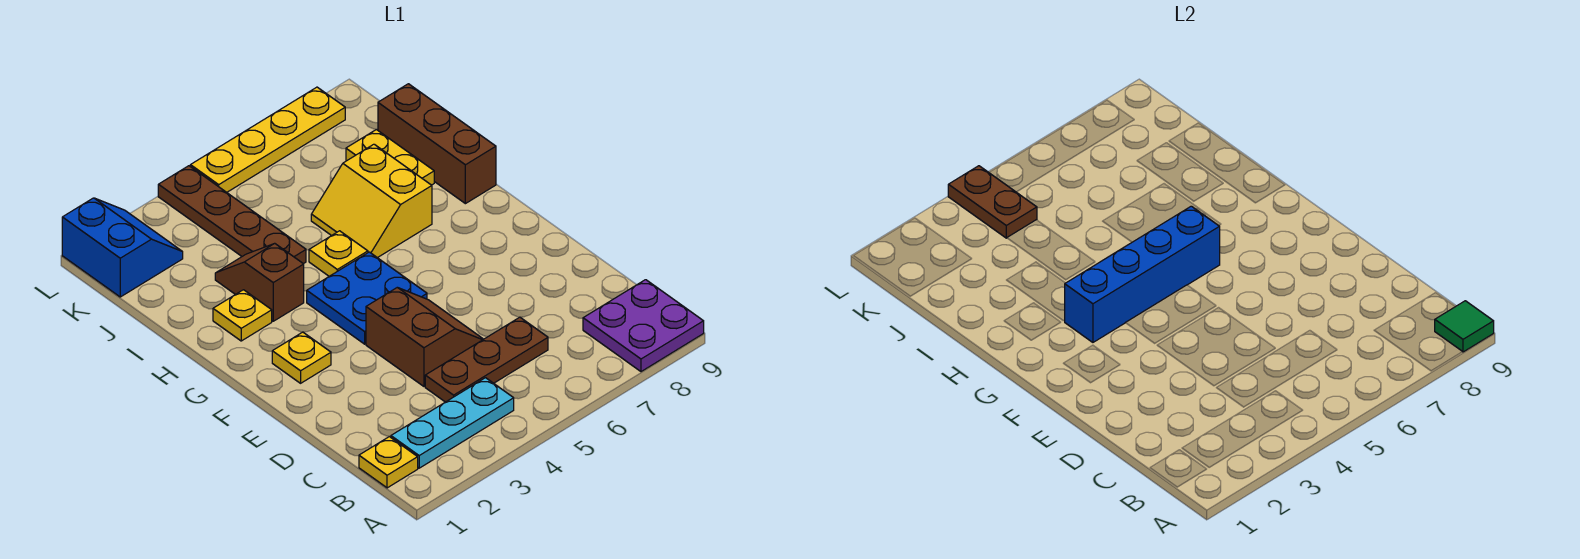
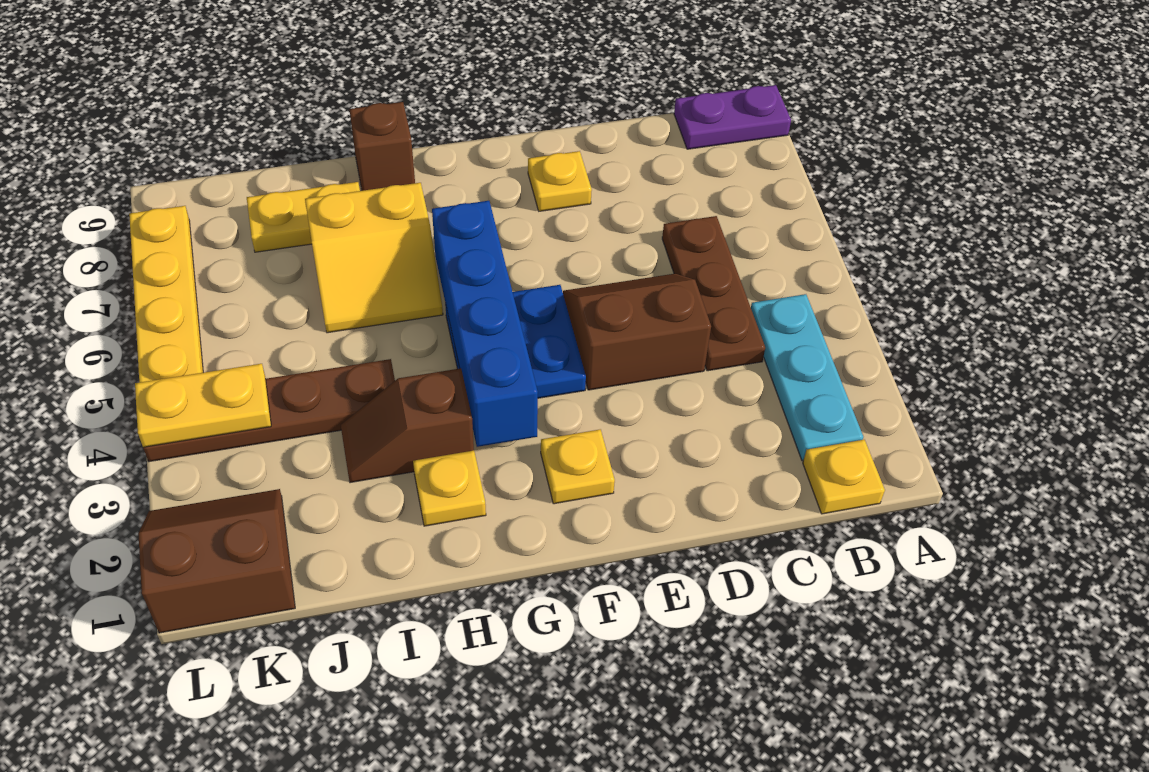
purple 2x2 plate [583,280,704,372] -> purple 1x2 plate [674,85,791,149]
green 1x1 tile [1435,301,1494,352] -> none
yellow 1x1 plate [309,231,368,276] -> yellow 1x1 plate moved to [528,151,592,211]
brown 1x3 brick [378,84,496,204] -> brown 1x1 brick [349,102,415,191]
blue 2x2 slope [62,198,183,297] -> brown 2x2 slope [138,489,295,633]
brown 1x2 plate [948,166,1037,238] -> yellow 1x2 plate [135,364,271,448]

